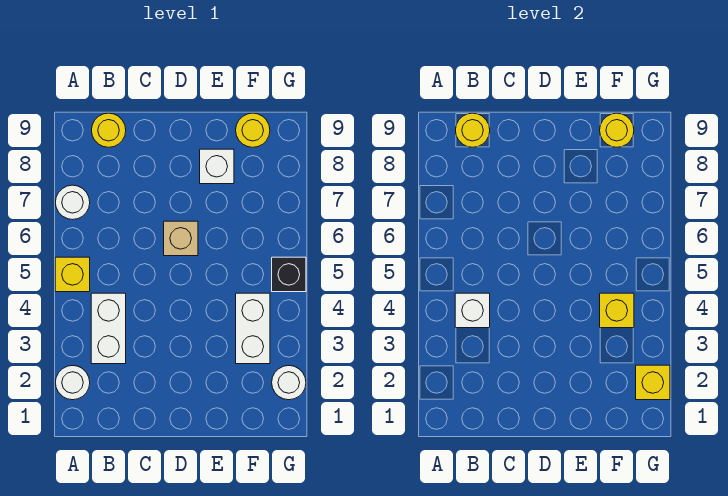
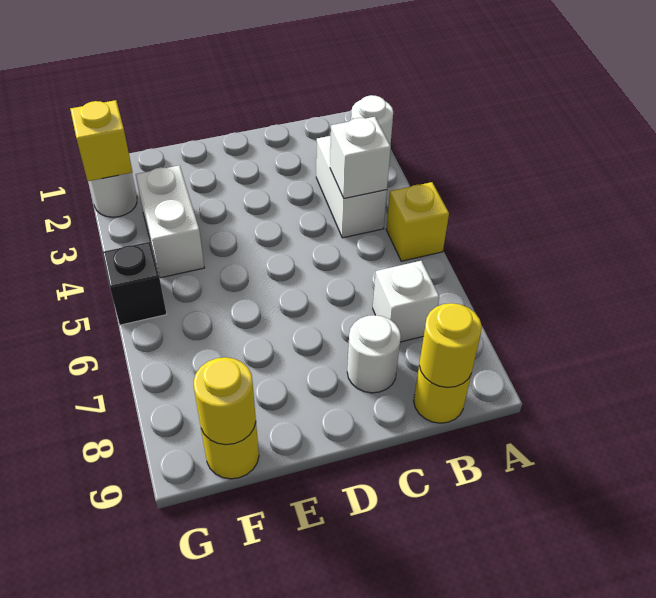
white 1x1 round brick [55,185,90,220] -> white 1x1 round brick moved to [347,315,401,393]
tan 1x1 brick [164,221,198,256] -> none
white 1x1 brick [200,149,234,184] -> white 1x1 brick moved to [373,261,439,342]
yellow 1x1 brick [600,293,634,328] -> none

